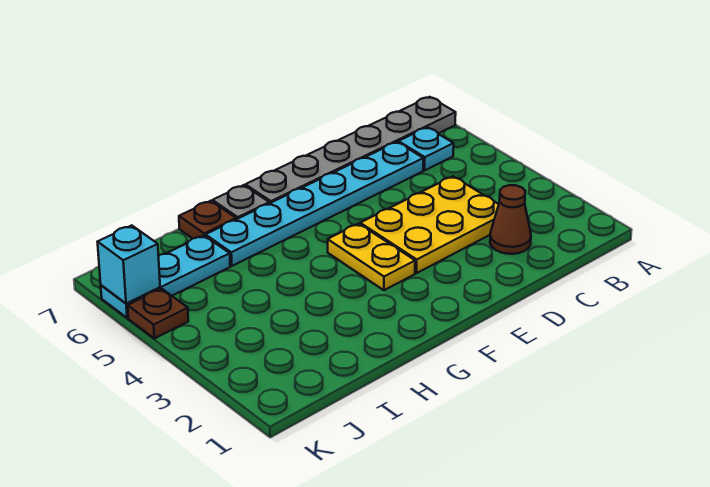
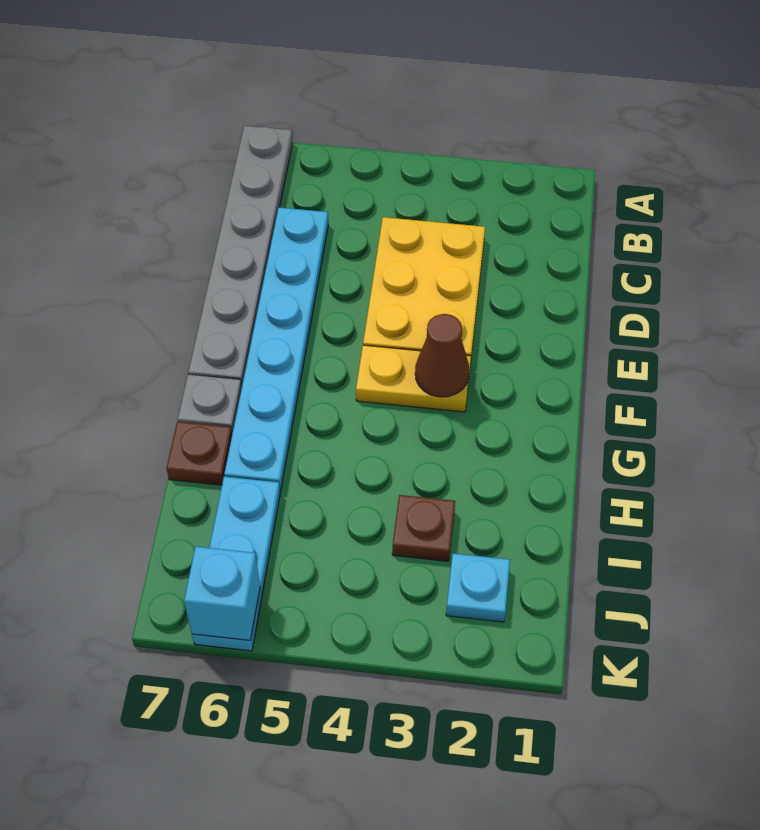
cyan 1x1 plate [398,127,454,170] -> cyan 1x1 plate moved to [446,553,510,622]
brown 1x1 cone [490,185,531,254] -> brown 1x1 cone moved to [415,314,469,397]
brown 1x1 plate [128,289,188,339] -> brown 1x1 plate moved to [392,495,455,561]

